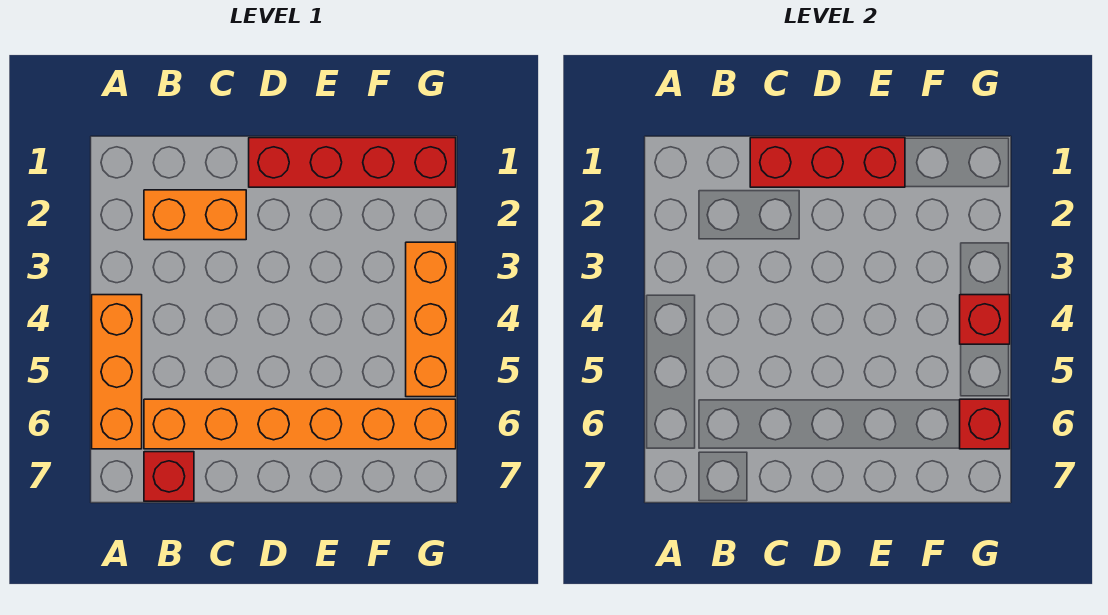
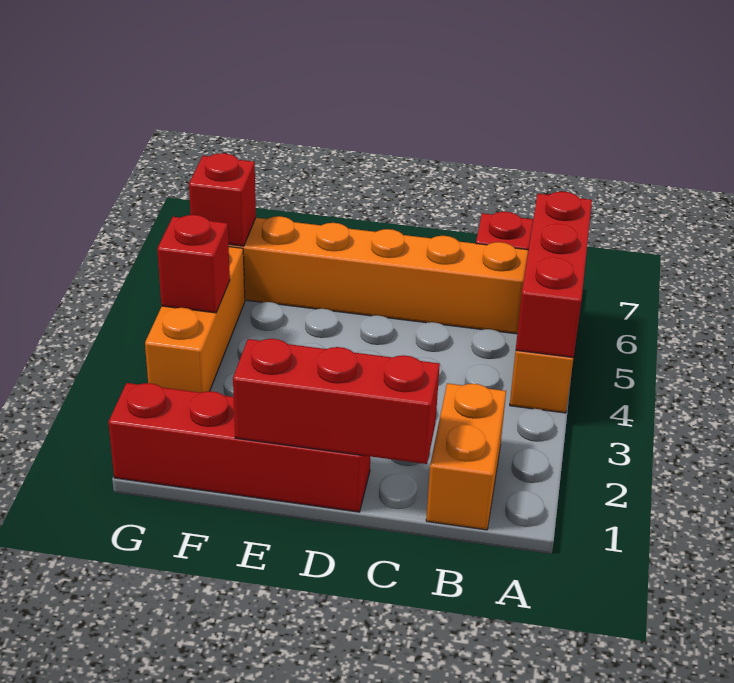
none -> red 1x3 brick [516,192,592,358]
orange 1x2 brick [144,190,246,240] -> orange 1x2 brick turned to [426,383,506,530]

